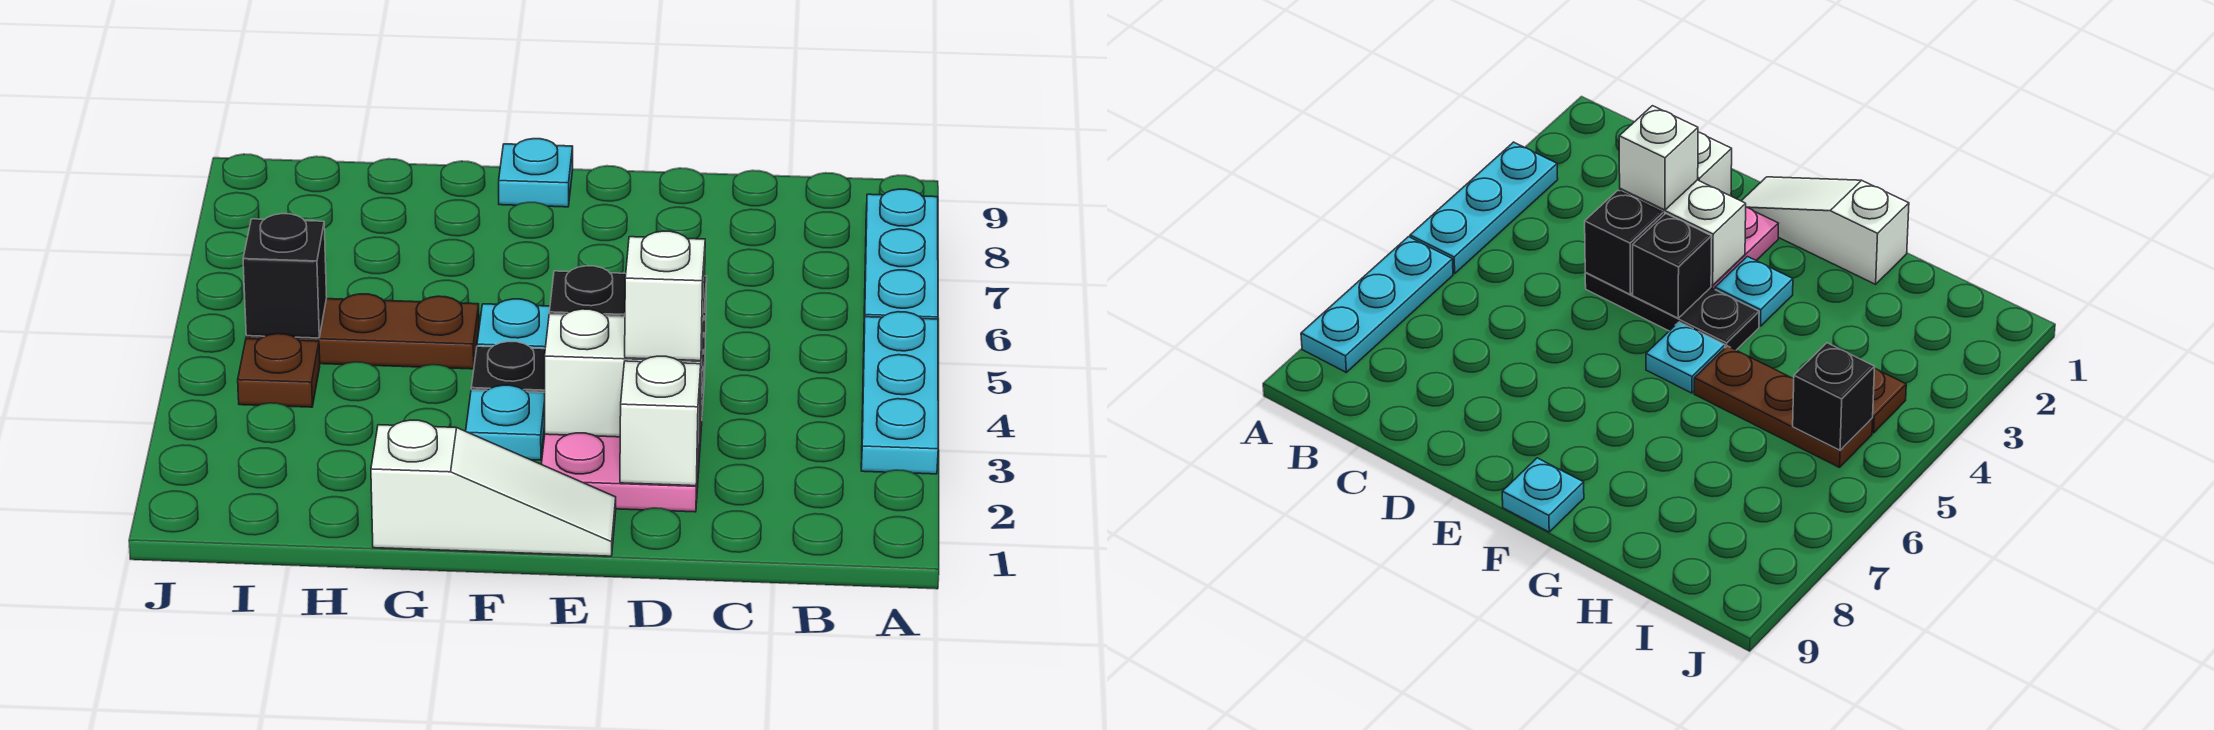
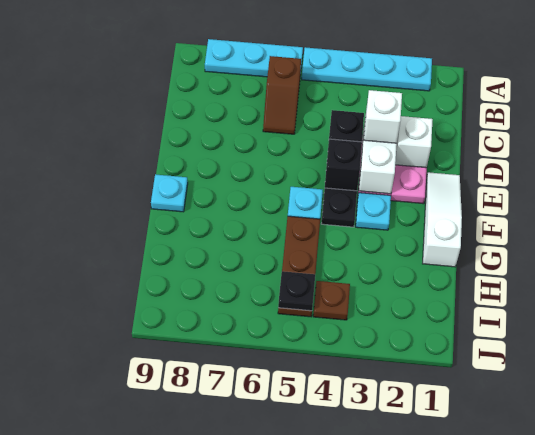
cyan 1x3 plate [861,312,938,474] -> cyan 1x4 plate [302,47,432,91]
none -> brown 1x2 slope [263,56,301,134]
black 1x1 brick [243,214,327,338] -> black 1x1 plate [278,271,315,311]

